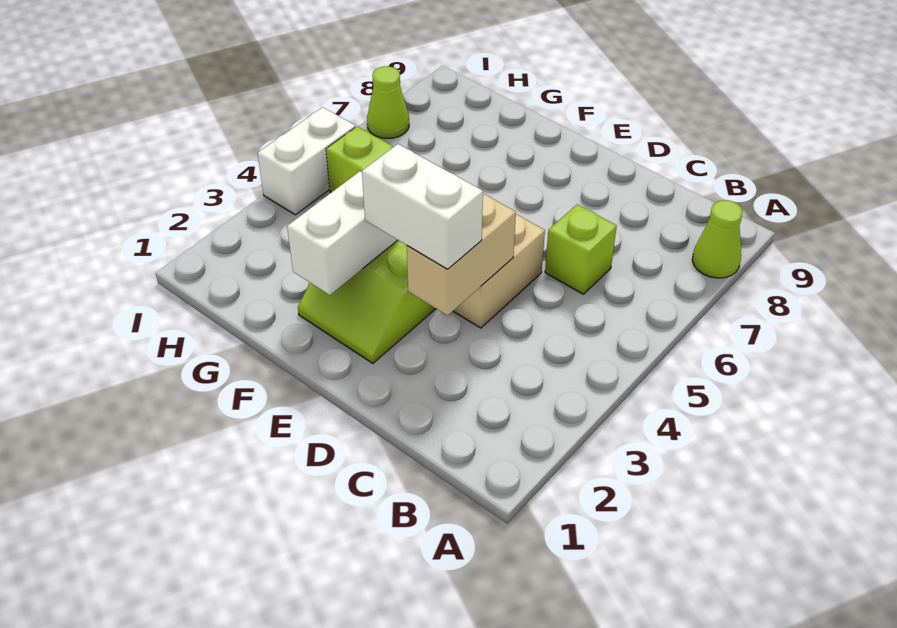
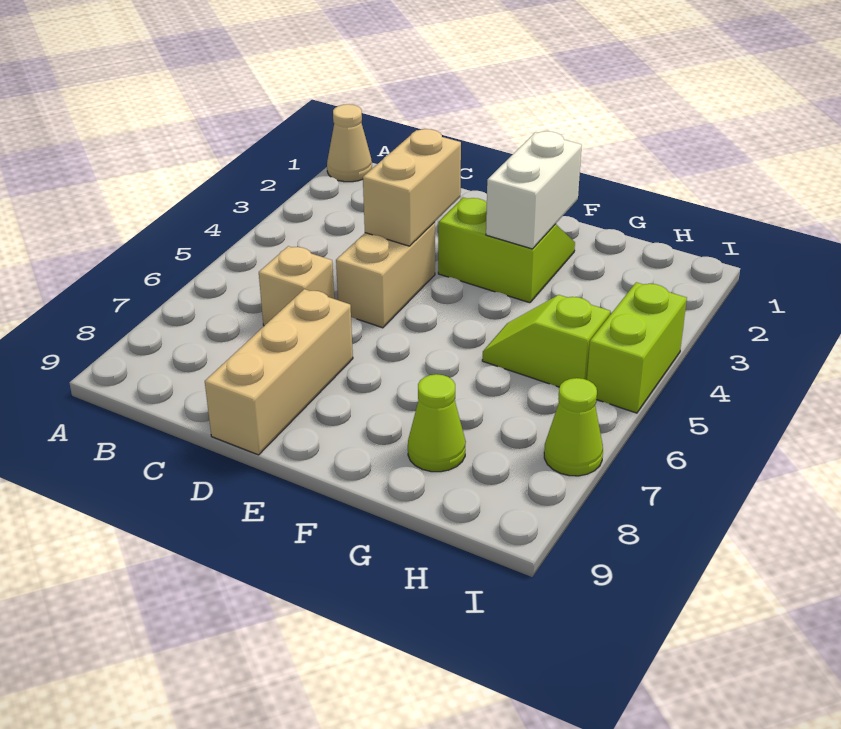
none -> tan 1x1 cone [327,104,372,182]
lime 1x1 cone [692,200,743,278] -> lime 1x1 cone moved to [408,374,466,472]
lime 1x1 brick [545,204,617,294] -> tan 1x1 brick [259,246,334,326]
white 1x2 brick [362,144,483,269] -> none
none -> tan 1x3 brick [205,289,353,455]
white 1x2 brick [258,107,355,215] -> lime 1x2 brick [587,282,687,413]

